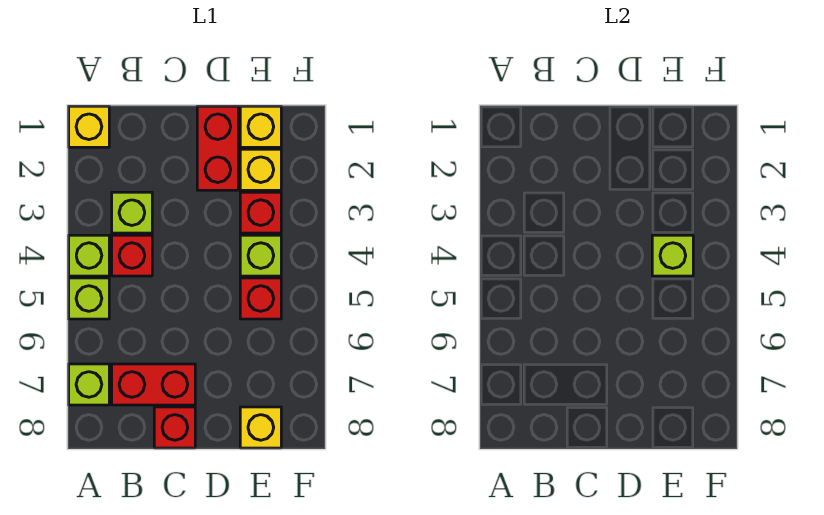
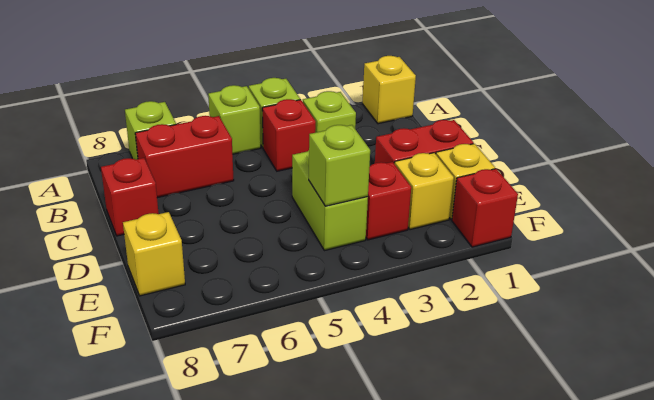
red 1x2 brick [112,364,195,405] -> red 1x2 brick turned to [135,116,234,198]
lime 1x1 brick [240,235,281,276] -> lime 1x2 brick [292,151,368,251]
red 1x1 brick [240,278,281,319] -> red 1x1 brick moved to [452,169,518,247]

